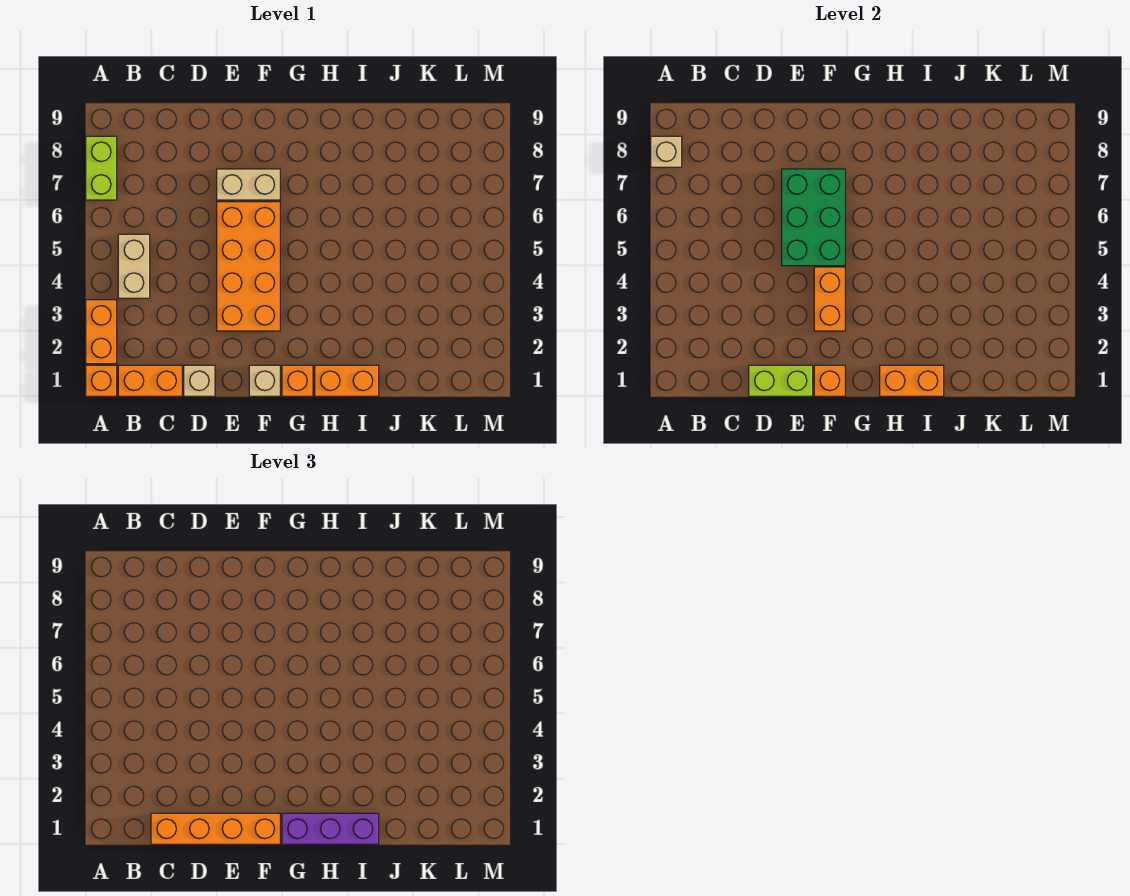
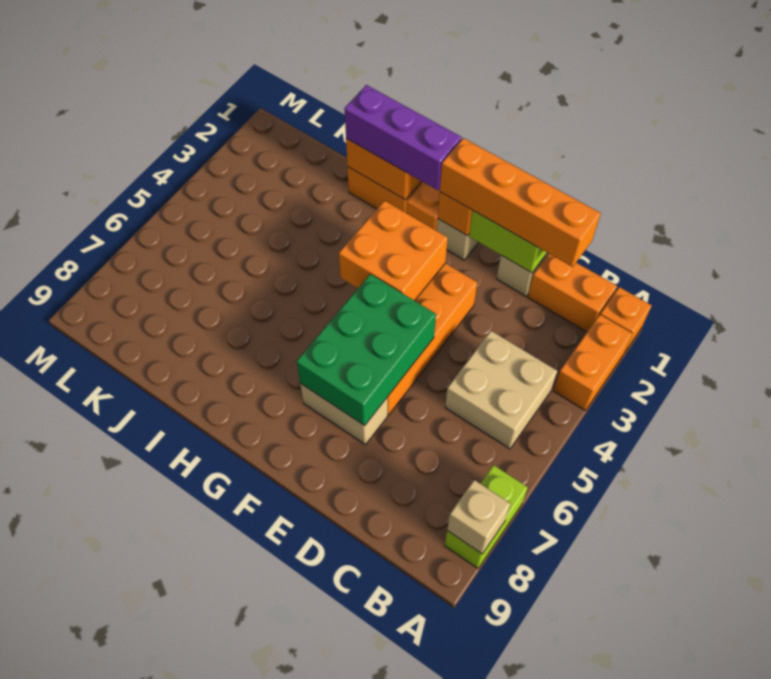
tan 1x2 brick [118,234,150,298] -> tan 2x2 brick [445,331,557,449]
orange 1x2 brick [814,267,845,331] -> orange 2x2 brick [339,201,448,301]

